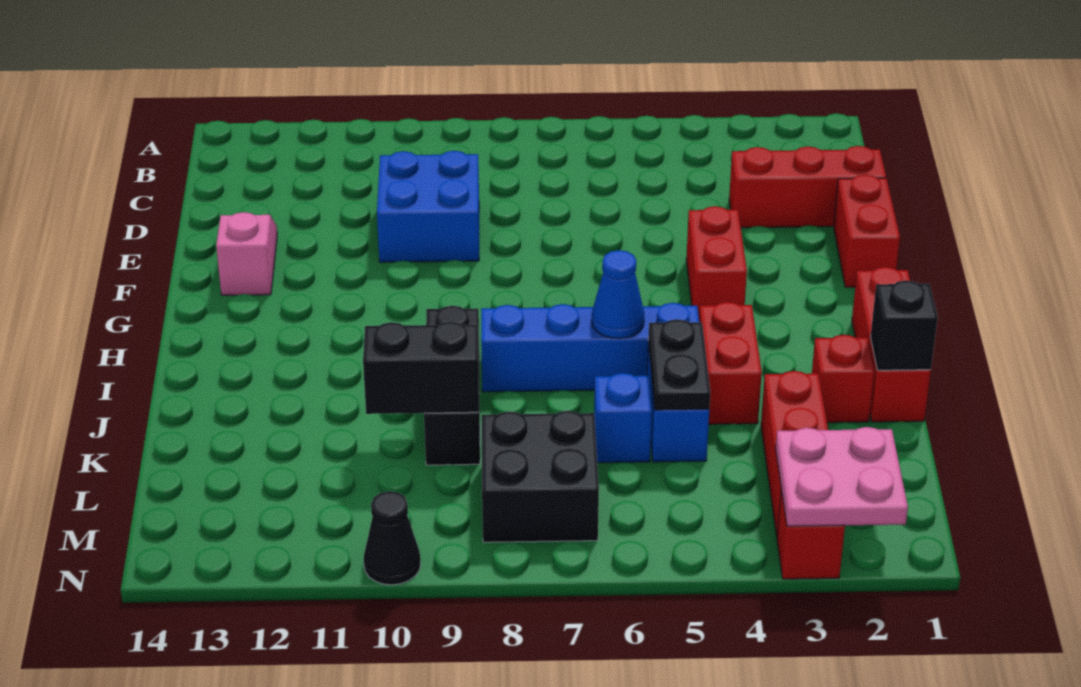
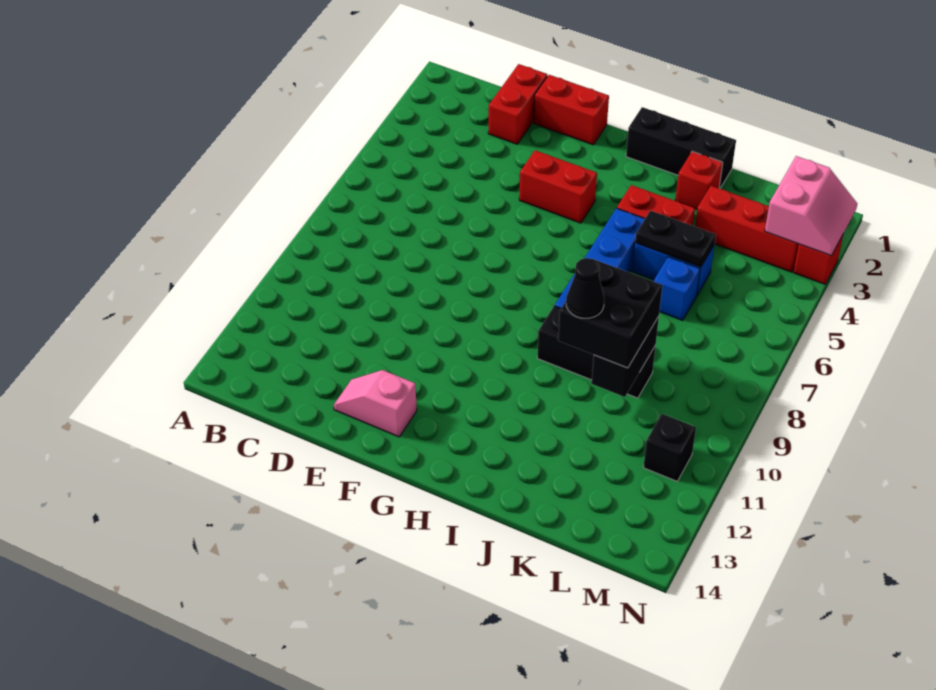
red 1x3 brick [729,146,886,228] -> red 1x2 brick [488,64,547,144]
blue 2x2 brick [377,151,479,262] -> none
red 1x3 brick [852,267,931,422] -> black 1x3 brick [626,107,736,189]
blue 1x1 cone [592,250,644,339] -> none
black 1x1 brick [870,280,938,370] -> black 1x1 brick moved to [643,414,696,481]
black 2x2 brick [482,411,599,542] -> black 2x2 brick moved to [558,260,662,368]
pink 2x2 plate [776,427,908,526] -> pink 2x2 slope [765,156,858,256]
black 1x1 cone [364,491,421,585] -> black 1x1 cone moved to [566,258,604,318]

